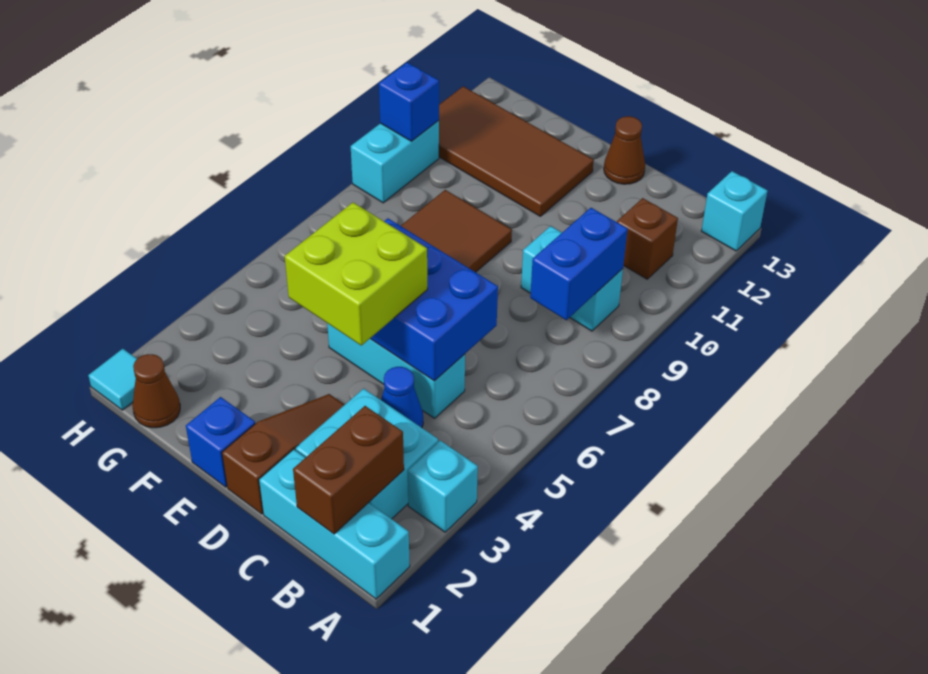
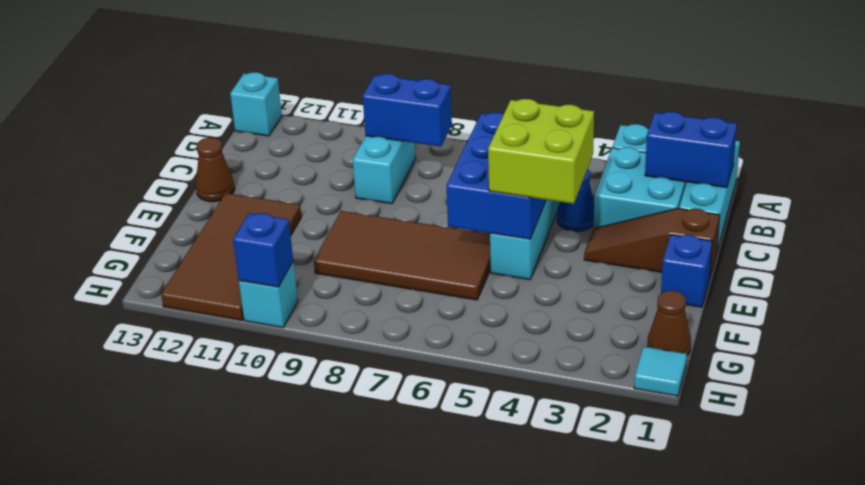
brown 1x2 brick [293,406,404,534] -> blue 1x2 brick [645,112,737,188]
brown 1x1 brick [617,198,678,279] -> none
cyan 1x2 brick [351,121,439,203] -> cyan 1x1 brick [239,262,298,328]

